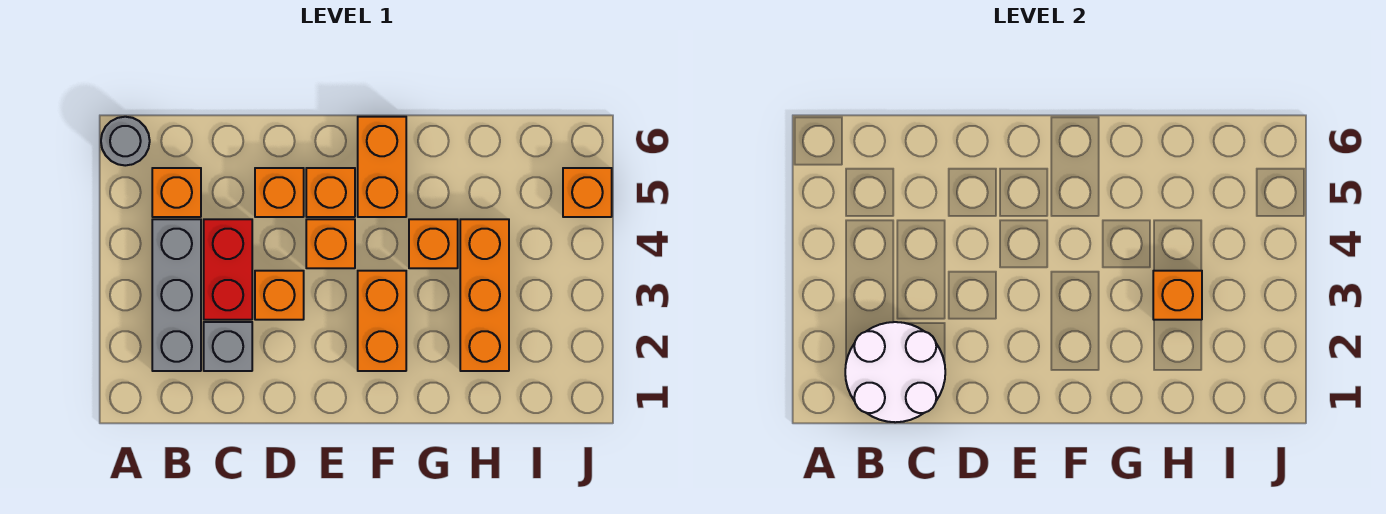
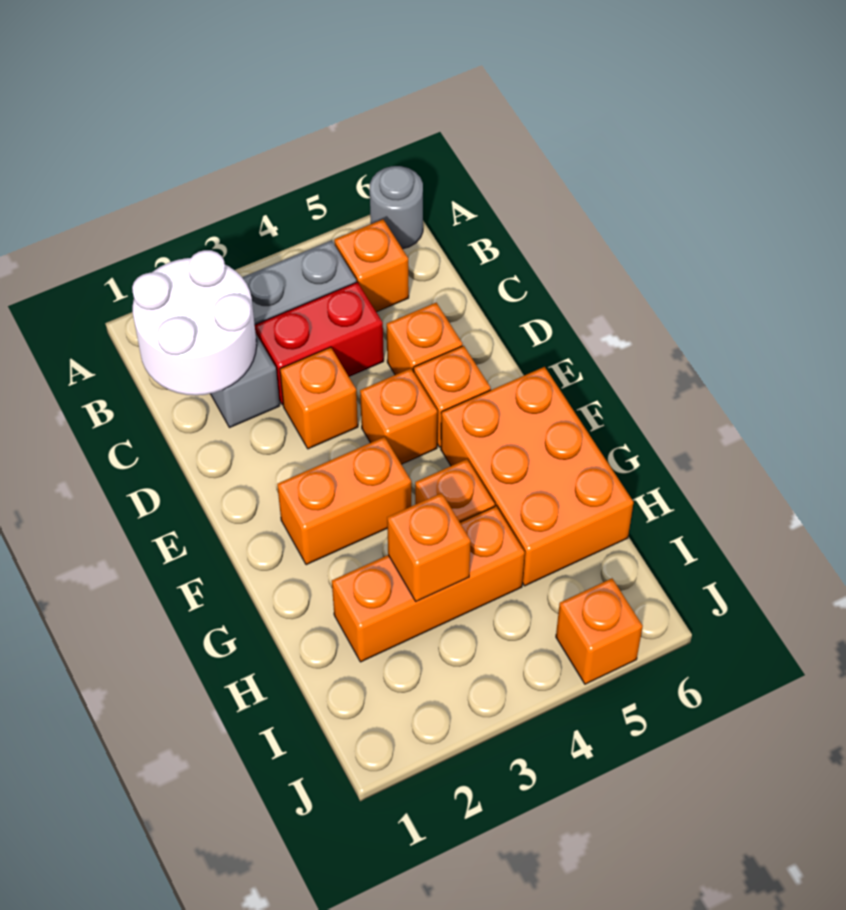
orange 1x2 brick [358,117,406,217] -> orange 2x3 brick [441,367,634,586]

